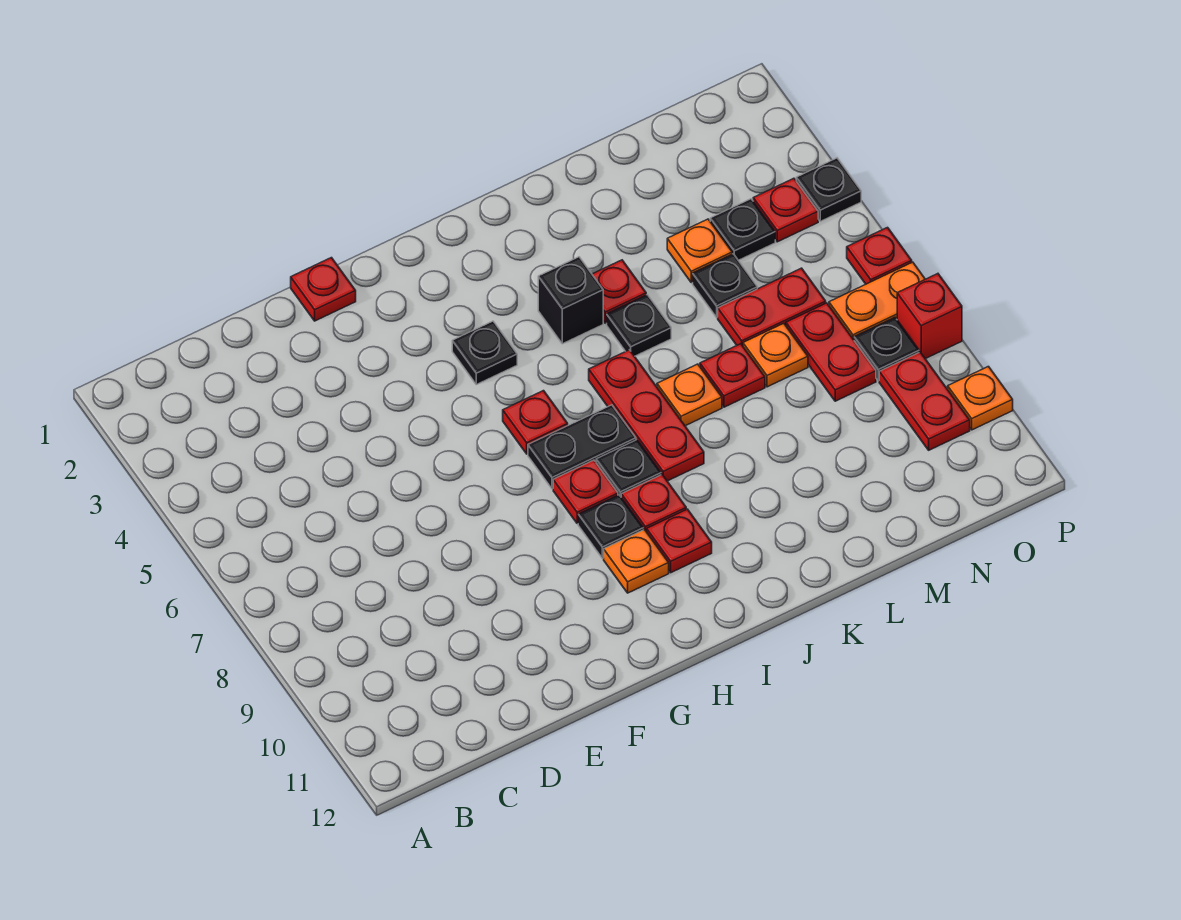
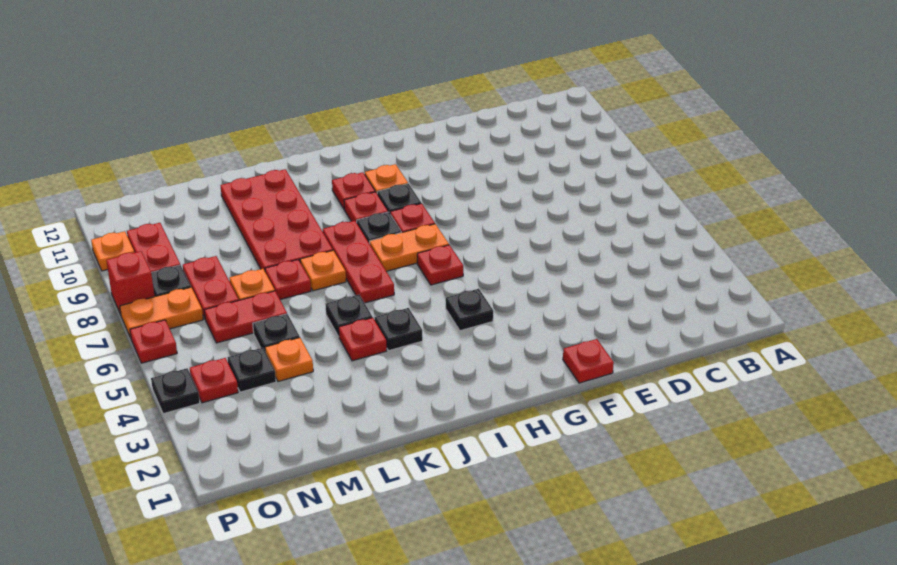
black 1x2 plate [528,405,636,489] -> orange 1x2 plate [370,224,449,271]
black 1x1 brick [538,257,603,344] -> black 1x1 plate [375,308,423,351]
none -> red 2x4 plate [220,169,333,270]

